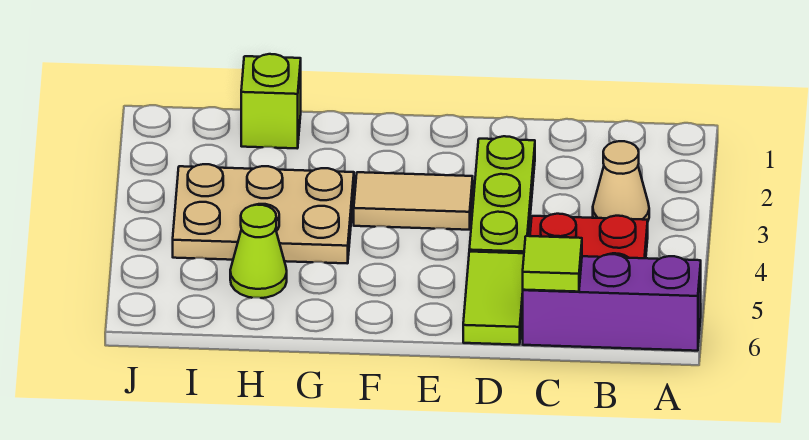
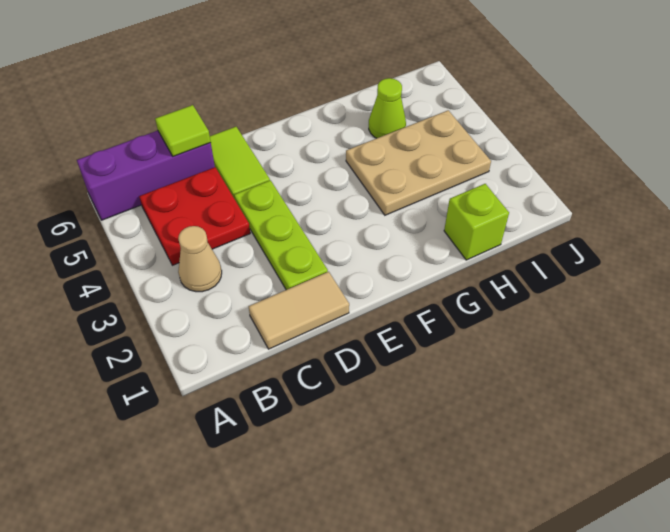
tan 1x2 tile [354,172,473,230] -> tan 1x2 tile moved to [249,272,349,349]

